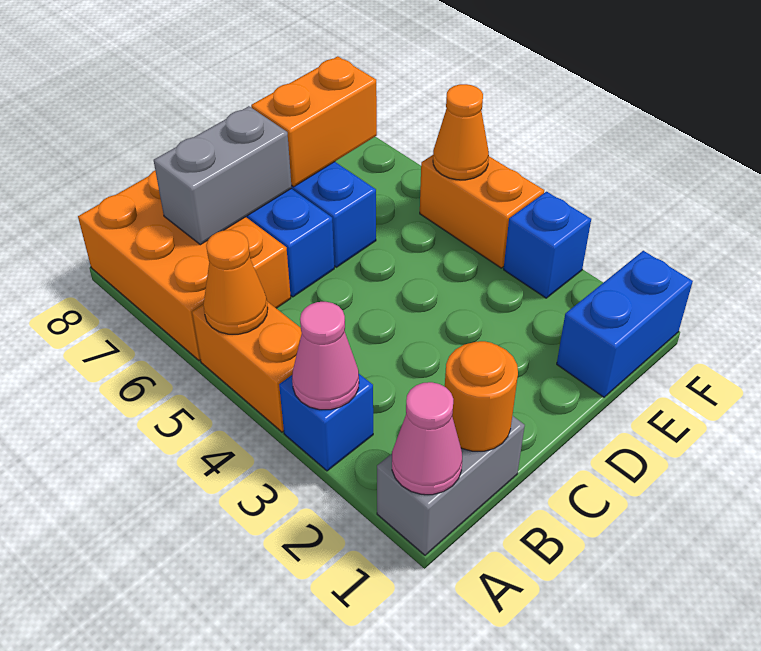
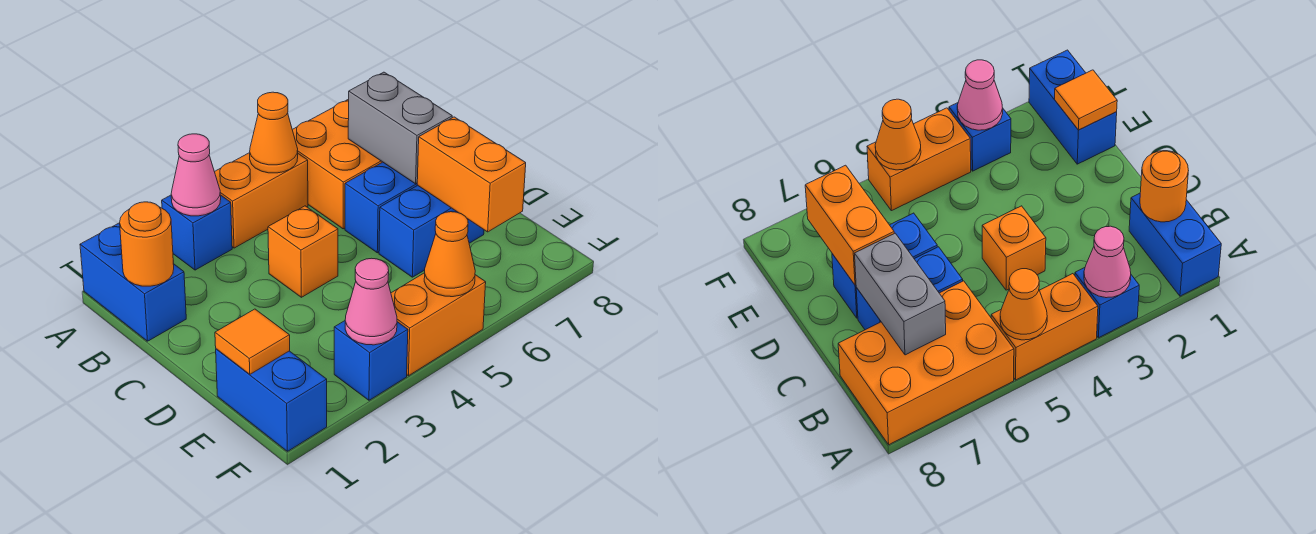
grey 1x2 brick [377,416,525,555] -> blue 1x2 brick [80,223,186,341]
pink 1x1 cone [392,382,462,495] -> pink 1x1 cone moved to [345,258,397,345]
none -> orange 1x1 brick [268,206,338,297]
none -> orange 1x1 tile [215,309,290,374]

